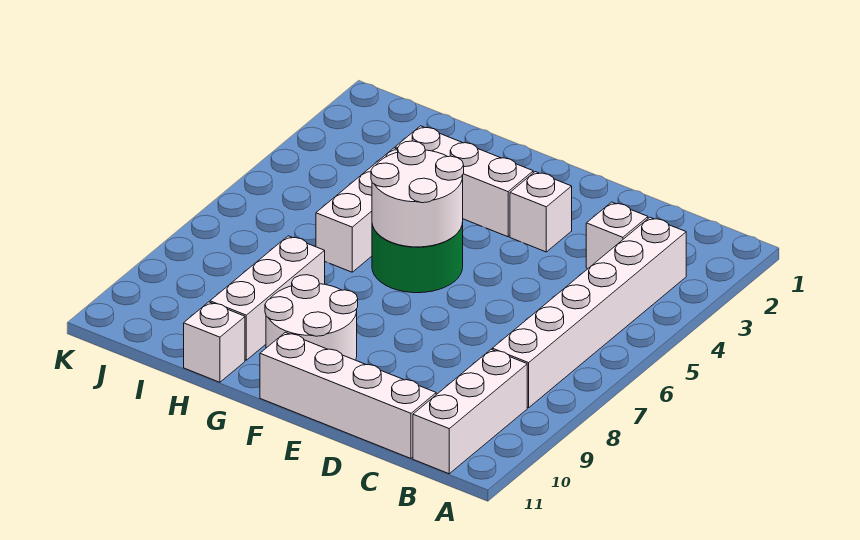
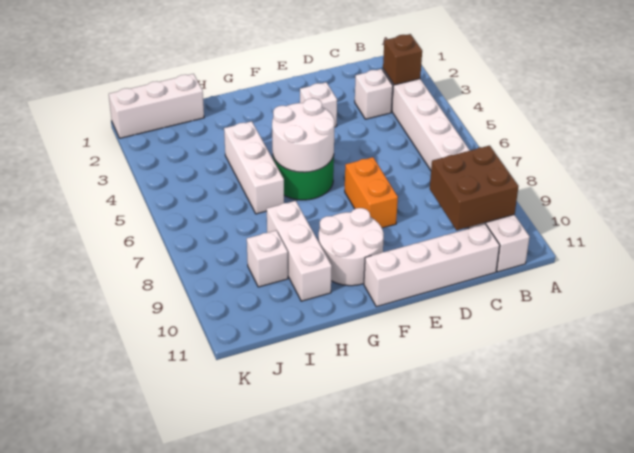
none -> brown 1x1 brick [383,34,422,85]
none -> brown 2x2 brick [430,146,519,230]
none -> orange 1x2 brick [345,157,398,228]
white 1x3 brick [395,126,533,237] -> white 1x3 brick moved to [109,74,204,138]
white 1x1 brick [184,302,245,382] -> white 1x1 brick moved to [247,230,288,287]

